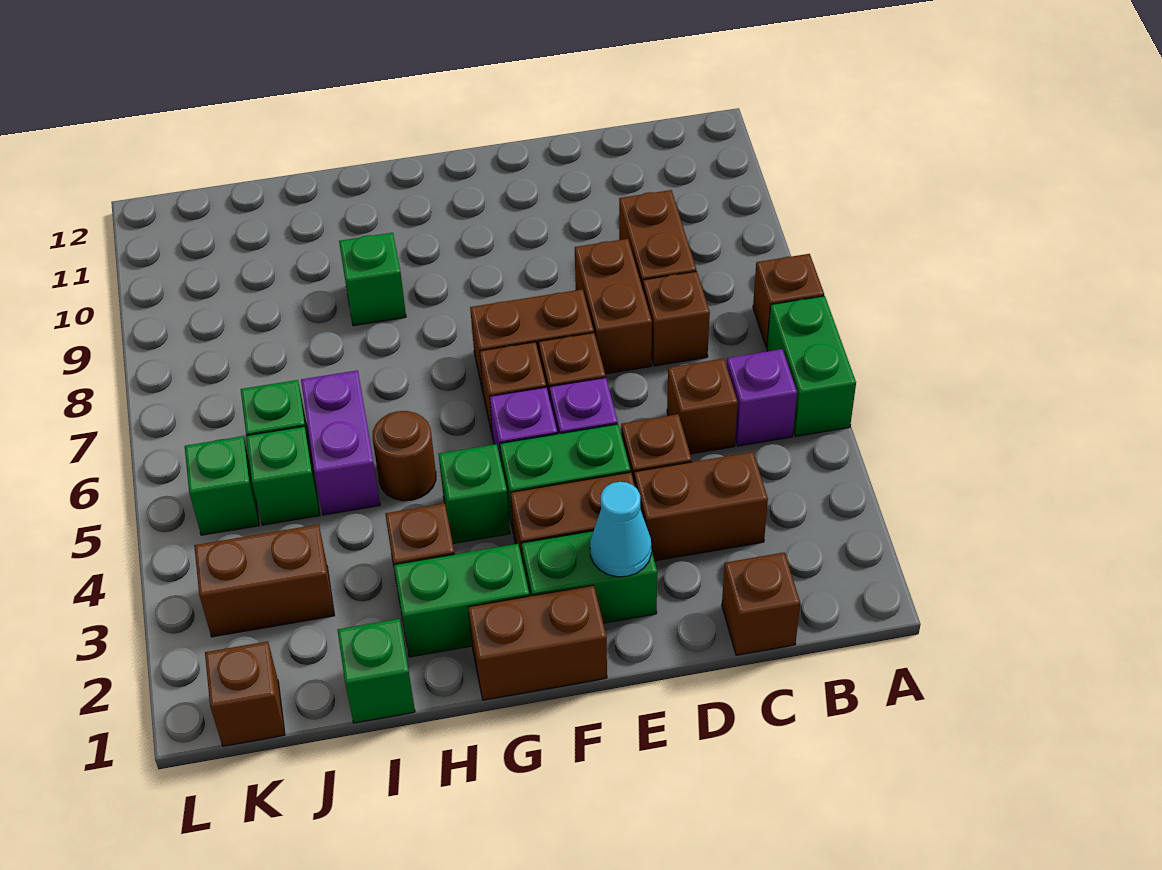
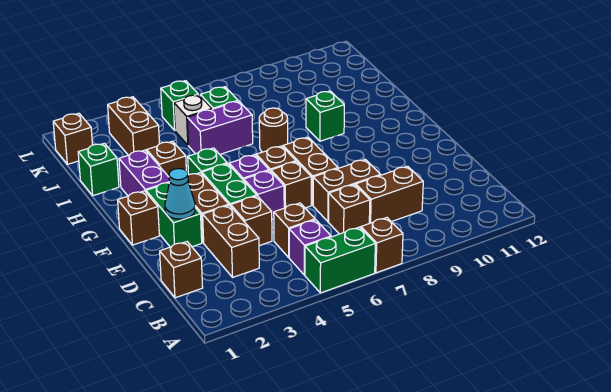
brown 1x2 brick [468,585,607,700] -> brown 1x1 brick [118,191,159,245]
green 1x2 brick [394,544,529,657] -> purple 1x2 brick [119,150,170,196]
brown 1x1 round brick [373,411,436,501] -> brown 1x1 round brick moved to [259,108,288,152]
green 1x1 brick [246,426,320,525] -> white 1x1 brick [174,95,212,145]

